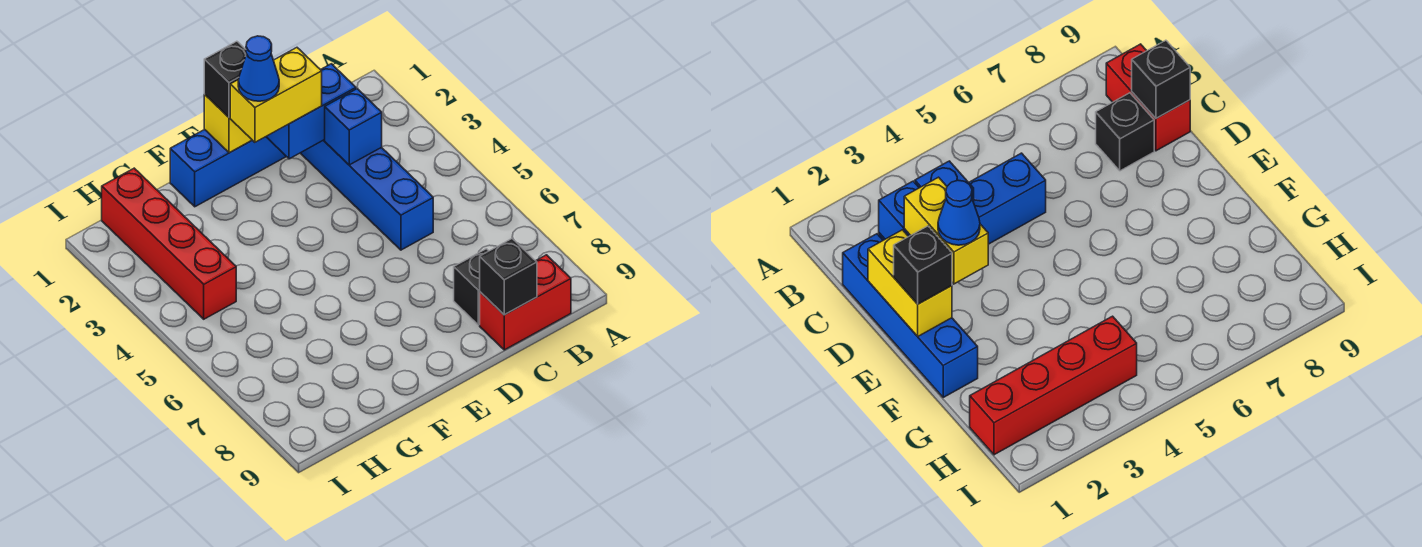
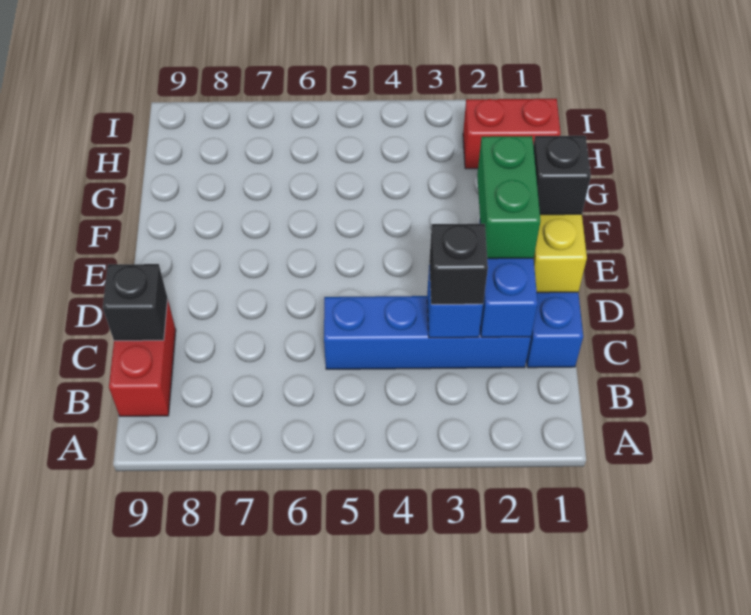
black 1x1 brick [454,249,488,325] -> black 1x1 brick moved to [429,224,488,304]
yellow 1x2 brick [230,48,322,142] -> green 1x2 brick [477,136,541,259]
blue 1x1 cone [238,36,279,101] -> none
red 1x4 brick [102,168,236,319] -> red 1x2 brick [463,99,561,169]

